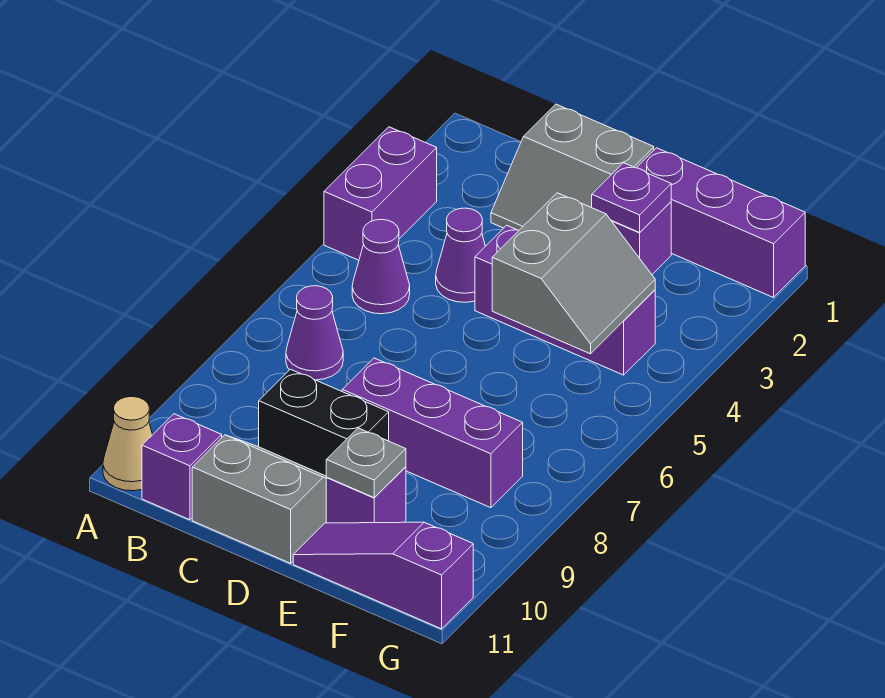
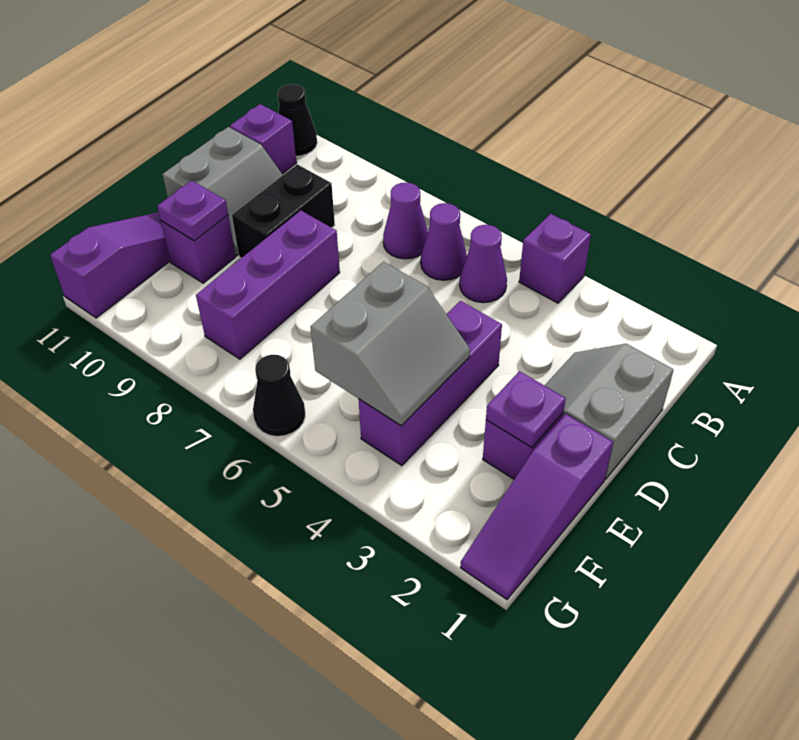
purple 1x2 brick [324,127,437,260] -> purple 1x1 brick [519,214,591,303]
tan 1x1 cone [103,397,153,491] -> black 1x1 cone [278,84,317,156]
purple 1x1 cone [436,208,485,302] -> purple 1x1 cone moved to [421,203,467,280]
purple 1x3 brick [637,148,805,298] -> purple 1x3 slope [460,414,613,599]
grey 2x2 slope [492,193,655,354] -> grey 2x2 slope turned to [310,262,470,426]
grey 1x1 plate [326,428,406,498] -> purple 1x1 plate [157,181,228,241]
none -> black 1x1 cone [253,355,305,436]

